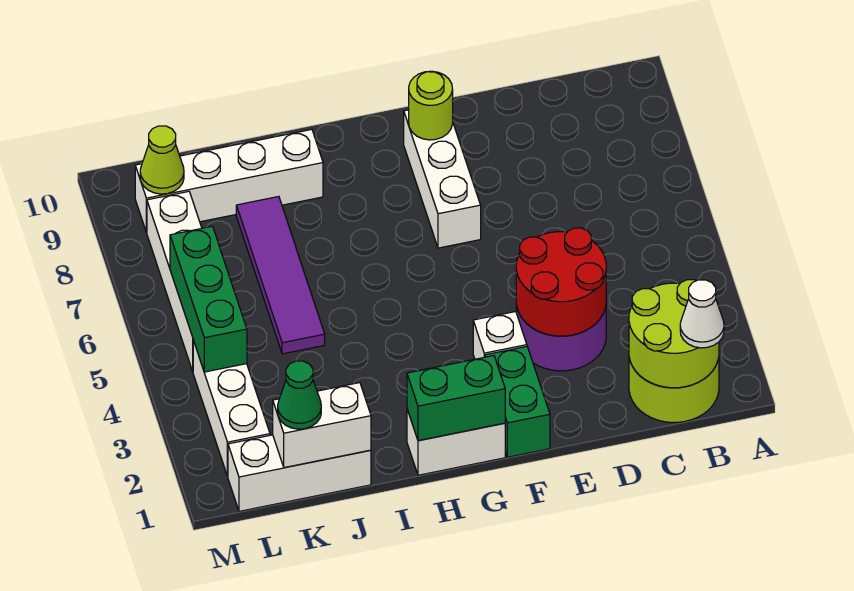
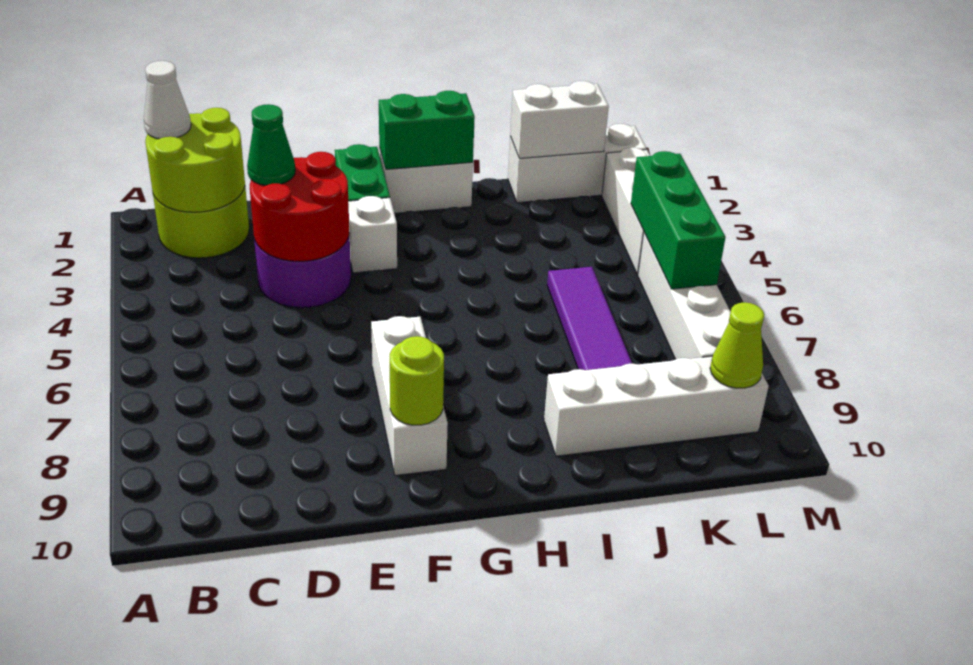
green 1x1 cone [278,361,321,429] -> green 1x1 cone moved to [247,104,295,185]

